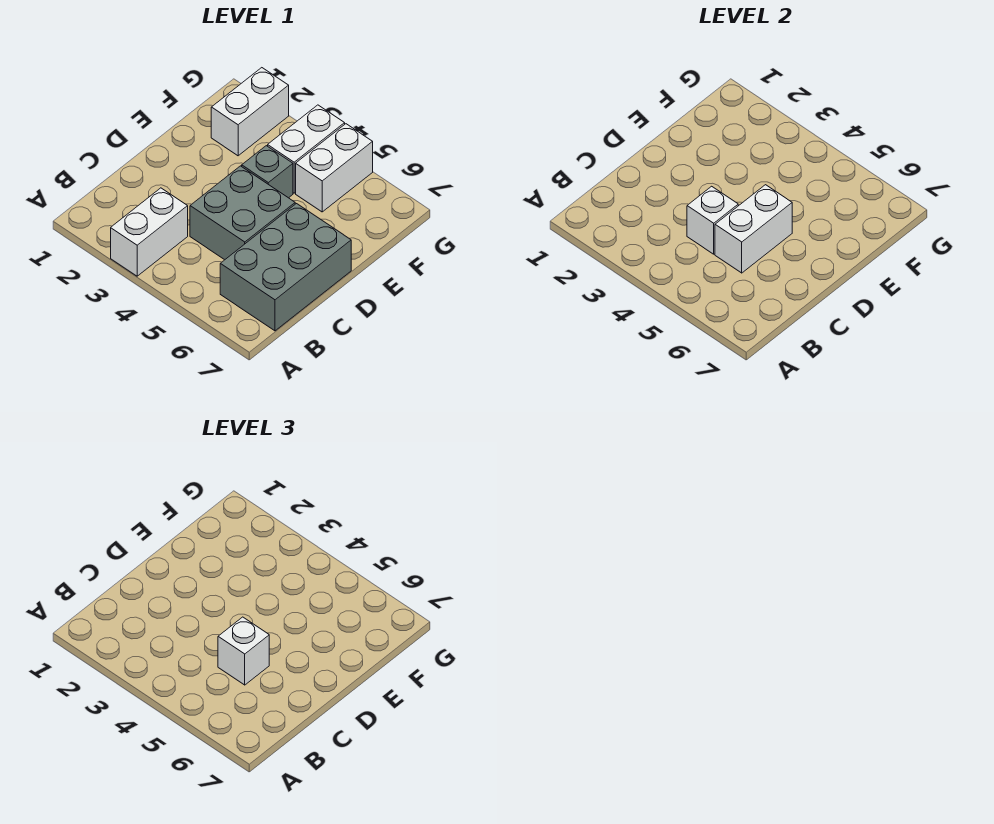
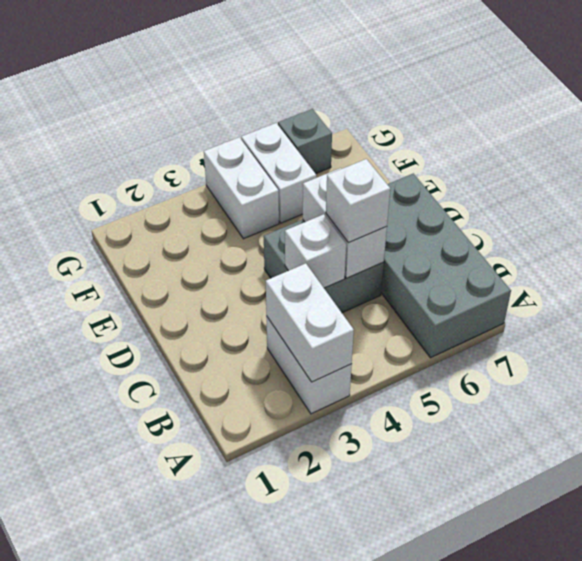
grey 2x3 brick [220,204,351,331] -> grey 2x4 brick [381,173,511,358]
grey 1x1 brick [242,146,293,198] -> grey 1x1 brick moved to [278,109,332,174]
white 1x2 brick [211,68,289,156] -> white 1x2 brick moved to [266,263,354,382]

